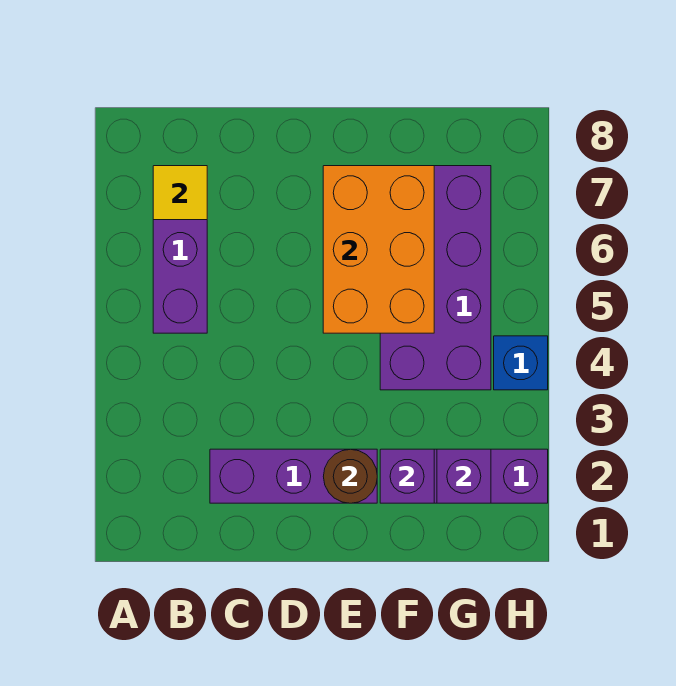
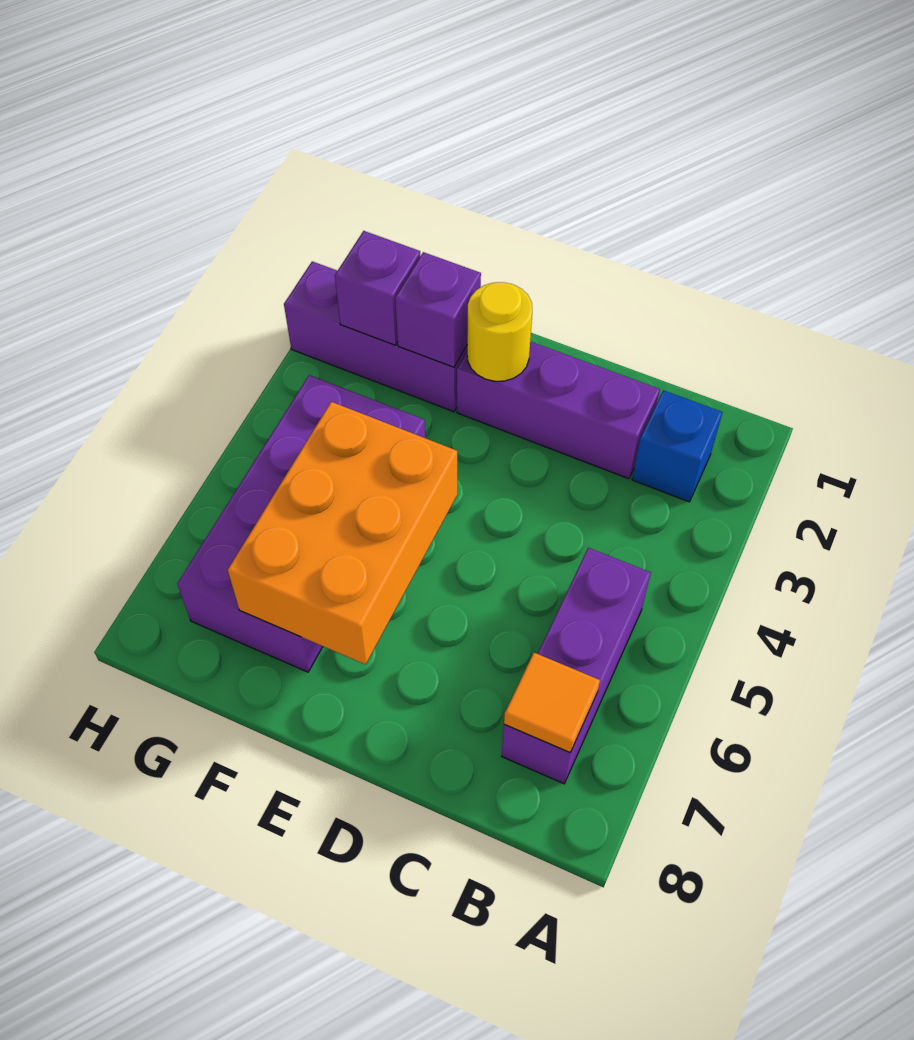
yellow 1x1 tile [153,166,207,220] -> orange 1x1 tile [504,653,600,753]
brown 1x1 round brick [323,449,377,503] -> yellow 1x1 round brick [467,282,532,381]
blue 1x1 brick [494,336,548,390] -> blue 1x1 brick moved to [632,390,722,502]

